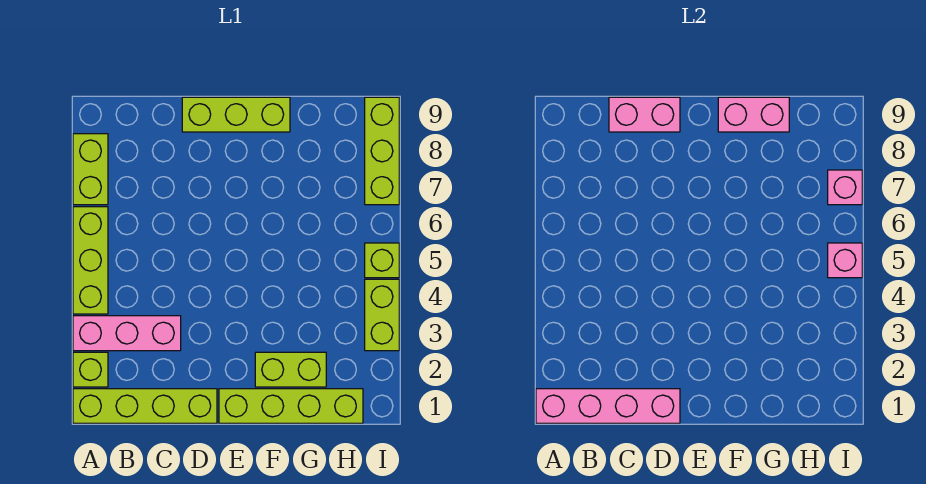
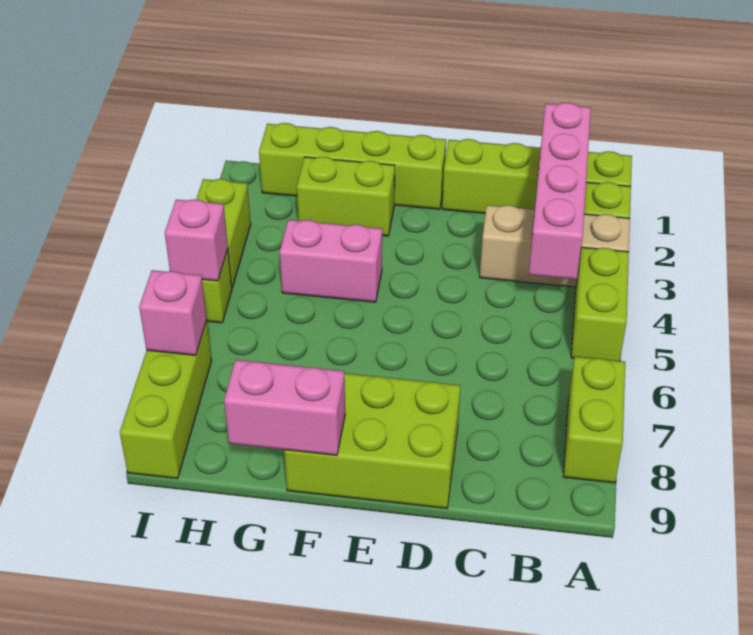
pink 1x4 brick [536,389,680,423] -> pink 1x4 brick turned to [529,103,591,280]
pink 1x3 brick [73,316,181,351] -> tan 1x3 brick [480,205,630,287]
lime 1x3 brick [73,207,108,314] -> lime 1x2 brick [571,247,629,361]
pink 1x2 brick [609,97,680,132] -> pink 1x2 brick moved to [280,220,382,302]
lime 1x3 brick [182,97,290,132] -> lime 2x3 brick [284,373,461,508]

